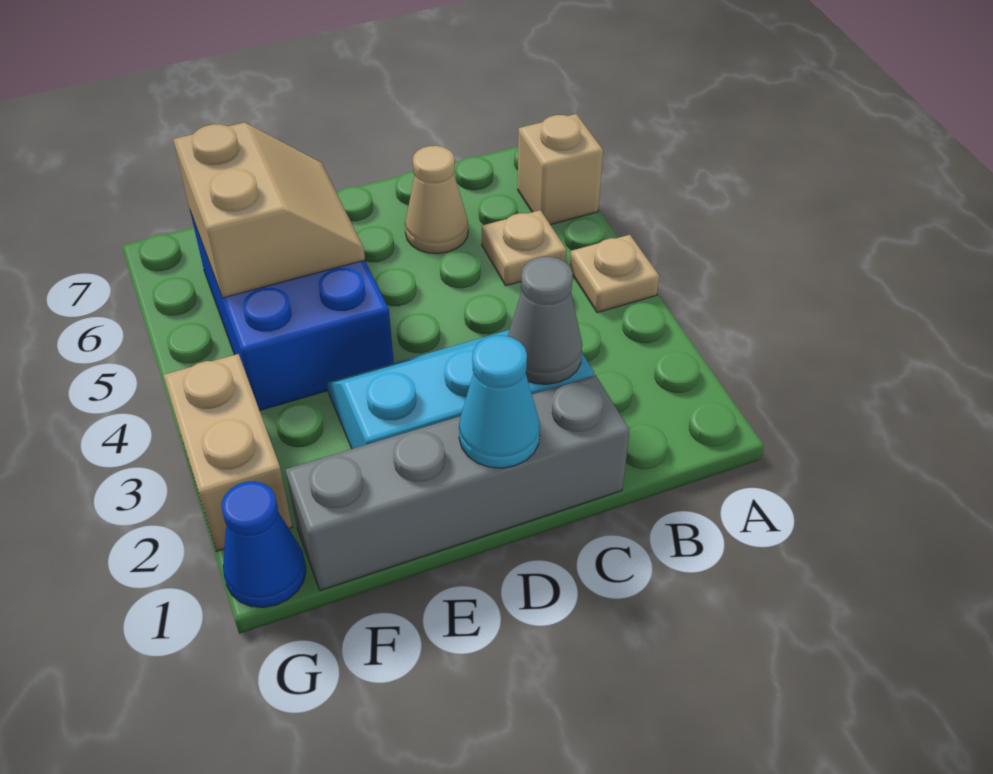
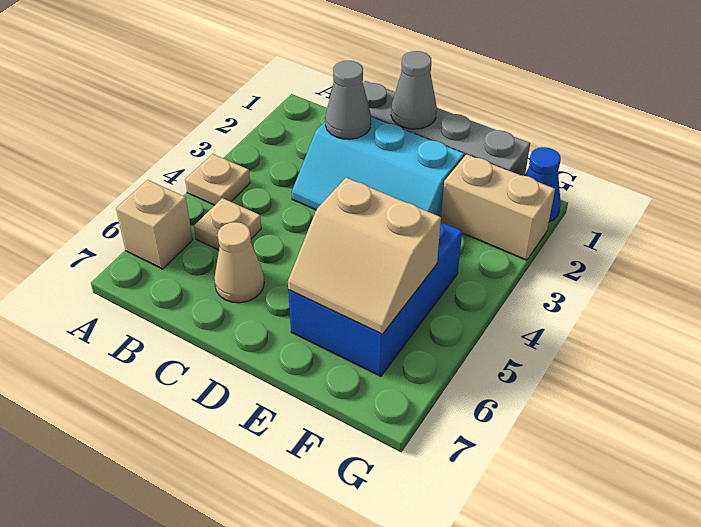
cyan 1x1 cone [459,336,540,468] -> grey 1x1 cone [391,51,437,129]
tan 2x2 slope [173,122,365,298] -> tan 2x2 slope turned to [288,178,441,334]
tan 1x2 brick [163,354,292,551] -> tan 1x2 brick turned to [441,154,555,260]

